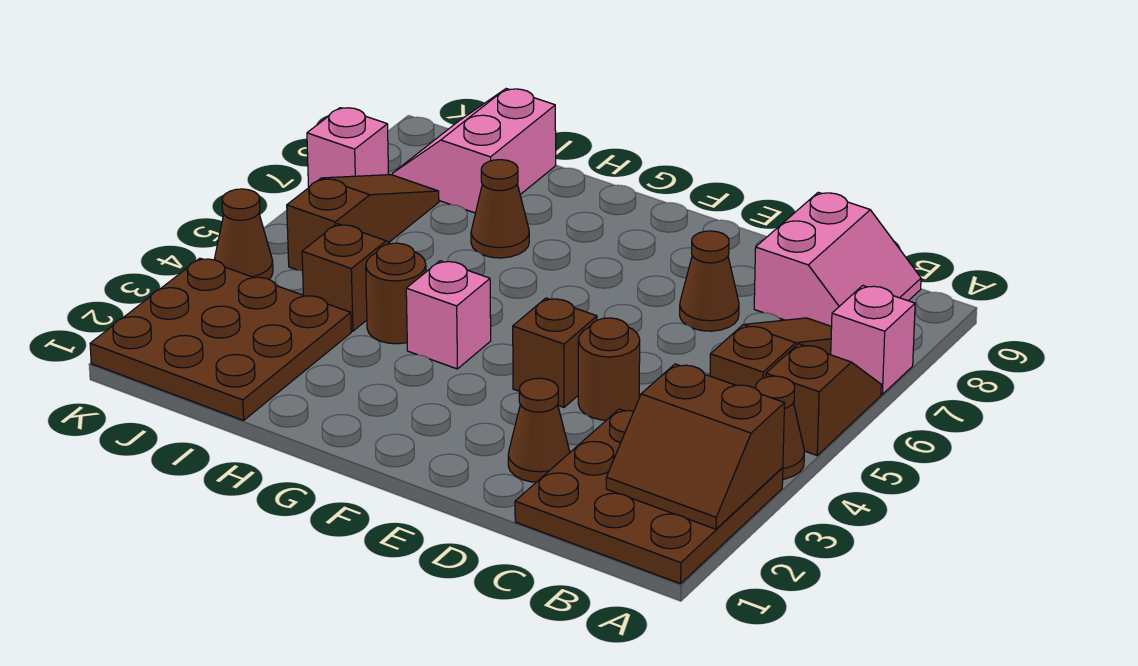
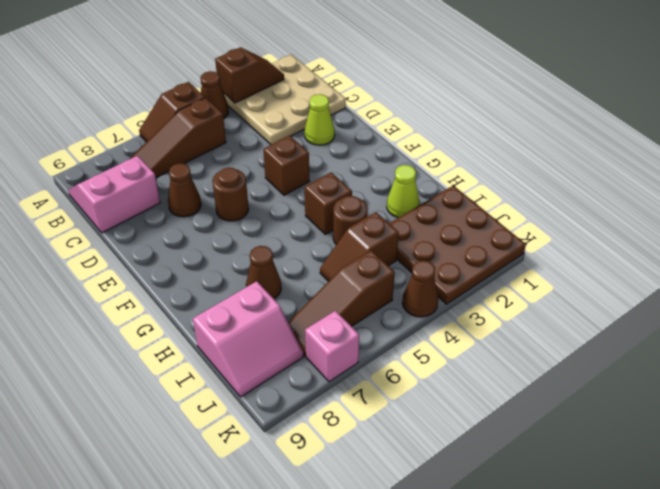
brown 3x3 plate [515,409,783,584] -> tan 3x3 plate [224,55,346,145]
brown 2x2 slope [606,364,785,529] -> brown 1x2 slope [215,47,284,103]
pink 1x1 brick [831,286,915,394] -> none
brown 1x1 cone [508,378,570,482] -> lime 1x1 cone [304,94,335,145]
brown 1x1 round brick [578,318,640,420] -> brown 1x1 round brick moved to [212,168,249,221]
pink 1x1 brick [406,261,491,369] -> brown 1x1 brick [304,172,352,234]
none -> lime 1x1 cone [387,165,419,218]

